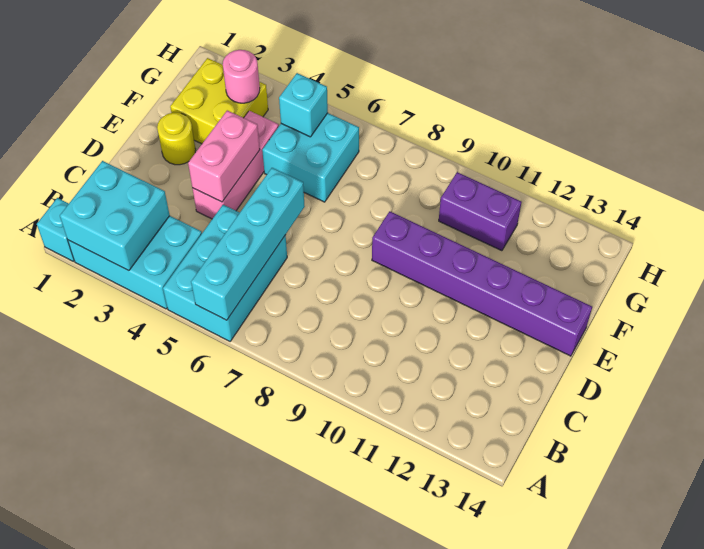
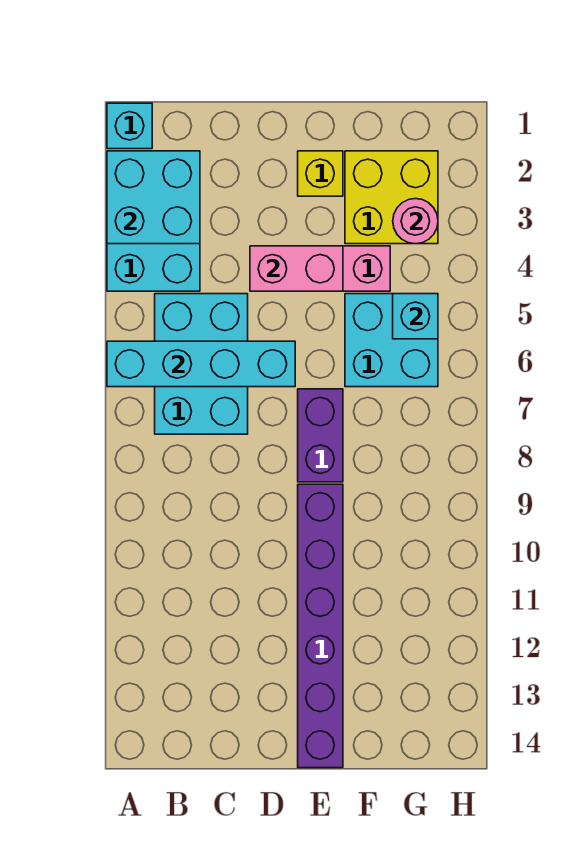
cyan 2x3 brick [163,205,287,341] -> cyan 2x3 brick turned to [155,294,248,434]
yellow 1x1 round brick [157,113,196,165] -> yellow 1x1 brick [298,151,343,196]
purple 1x2 brick [439,172,521,251] -> purple 1x2 brick moved to [298,389,343,482]

